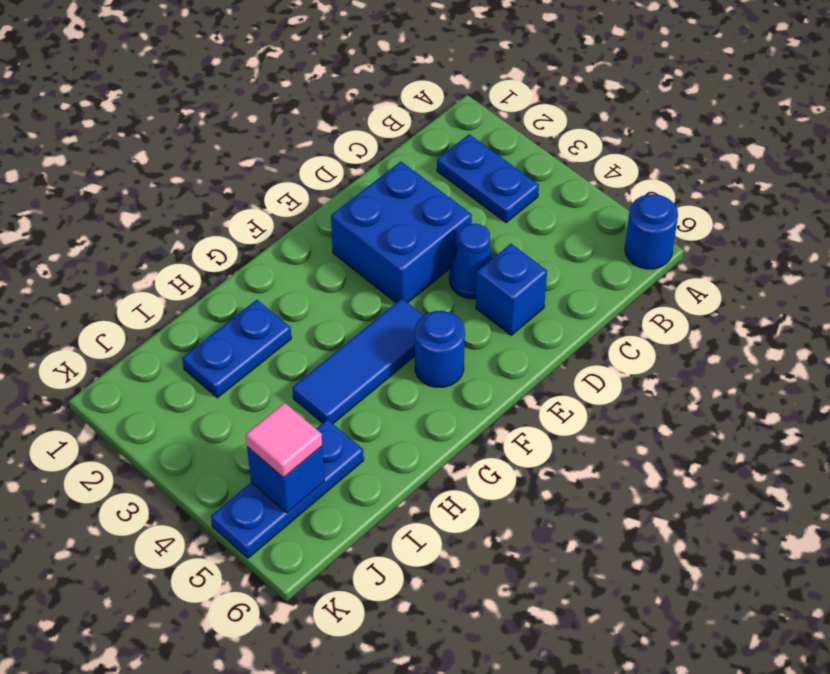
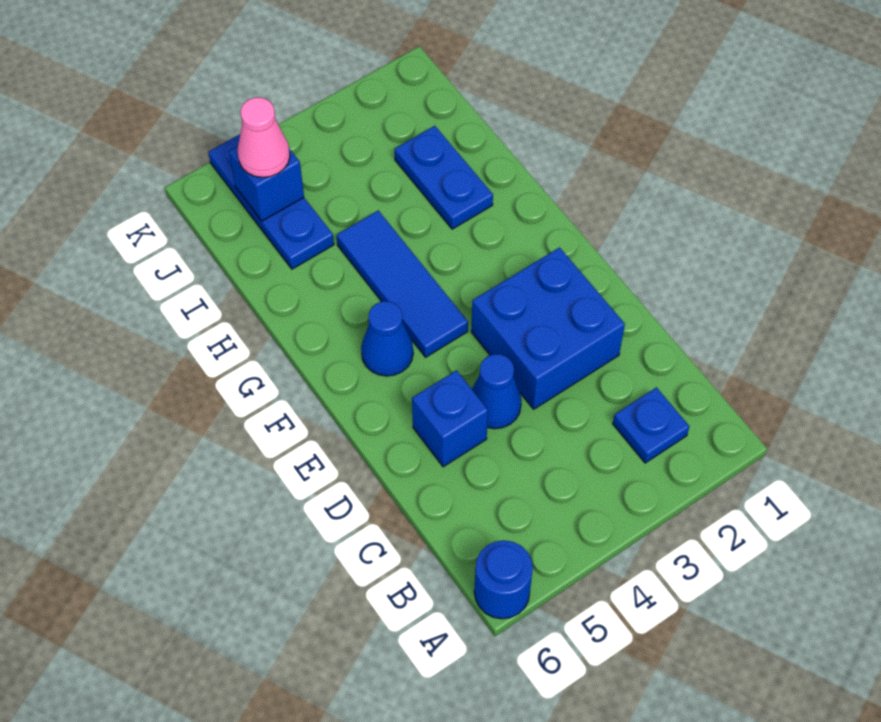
blue 1x2 plate [437,134,539,223] -> blue 1x1 plate [613,387,689,463]
blue 1x1 round brick [415,311,465,387] -> blue 1x1 cone [361,301,413,376]
pink 1x1 tile [246,403,322,478] -> pink 1x1 cone [237,97,290,177]

